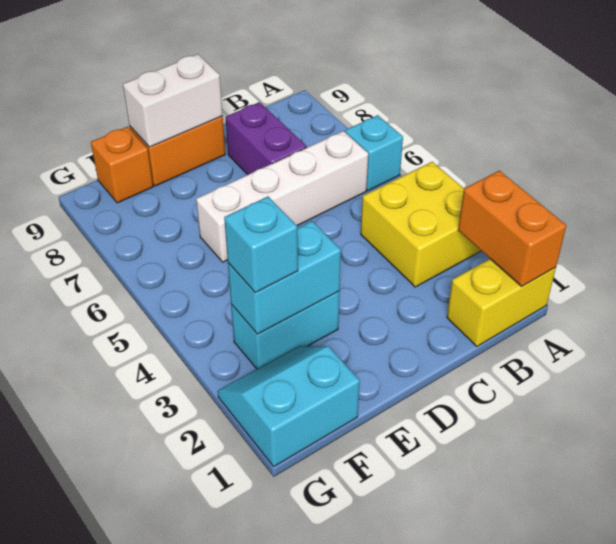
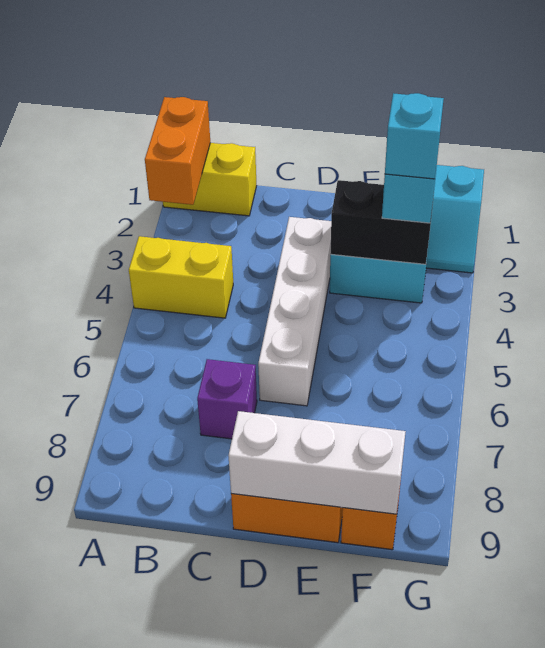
yellow 2x2 brick [361,162,481,287] -> yellow 1x2 brick [129,236,233,318]
cyan 1x1 brick [345,115,403,191] -> cyan 1x1 brick moved to [385,93,444,179]
white 1x4 brick [196,131,368,262] -> white 1x4 brick turned to [258,217,331,406]
purple 1x2 brick [226,102,307,175] -> purple 1x1 brick [197,359,257,439]
white 1x2 brick [123,54,223,147] -> white 1x3 brick [228,411,406,514]
cyan 1x2 brick [228,221,341,334] -> black 1x2 brick [330,180,433,264]

